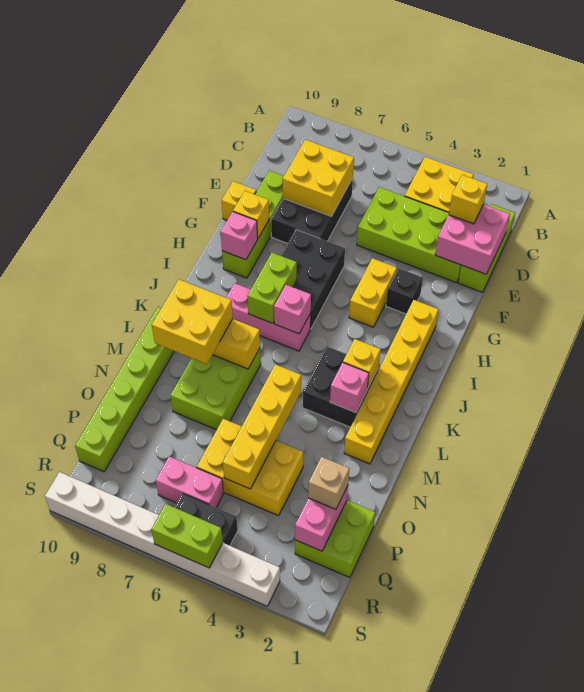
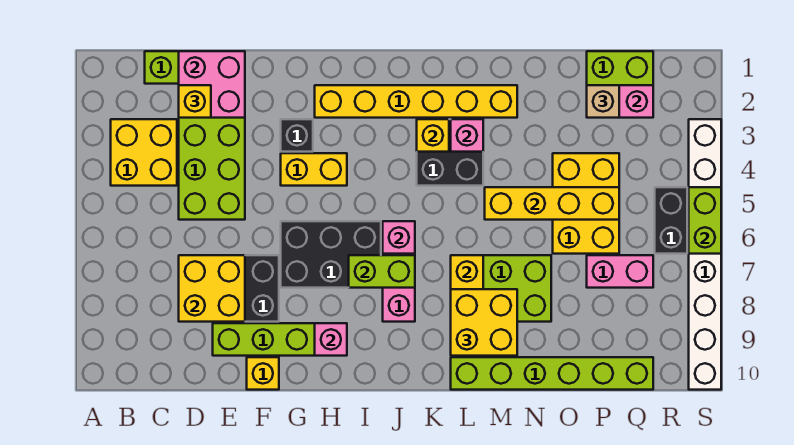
yellow 1x1 brick [233,191,269,239] -> none
pink 1x2 brick [156,456,224,508] -> pink 1x2 brick turned to [587,255,653,288]

